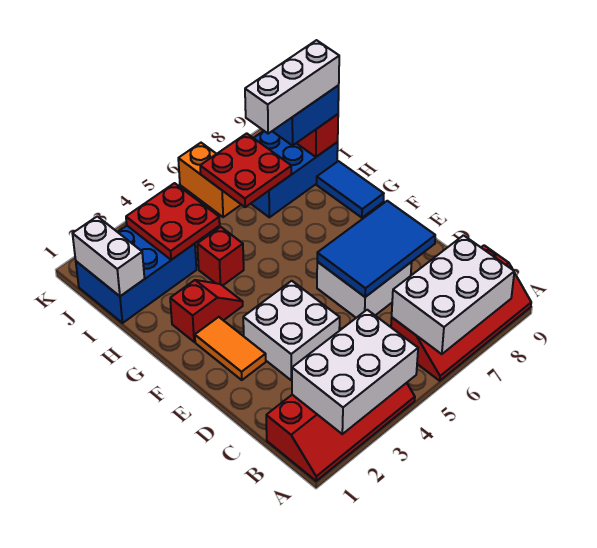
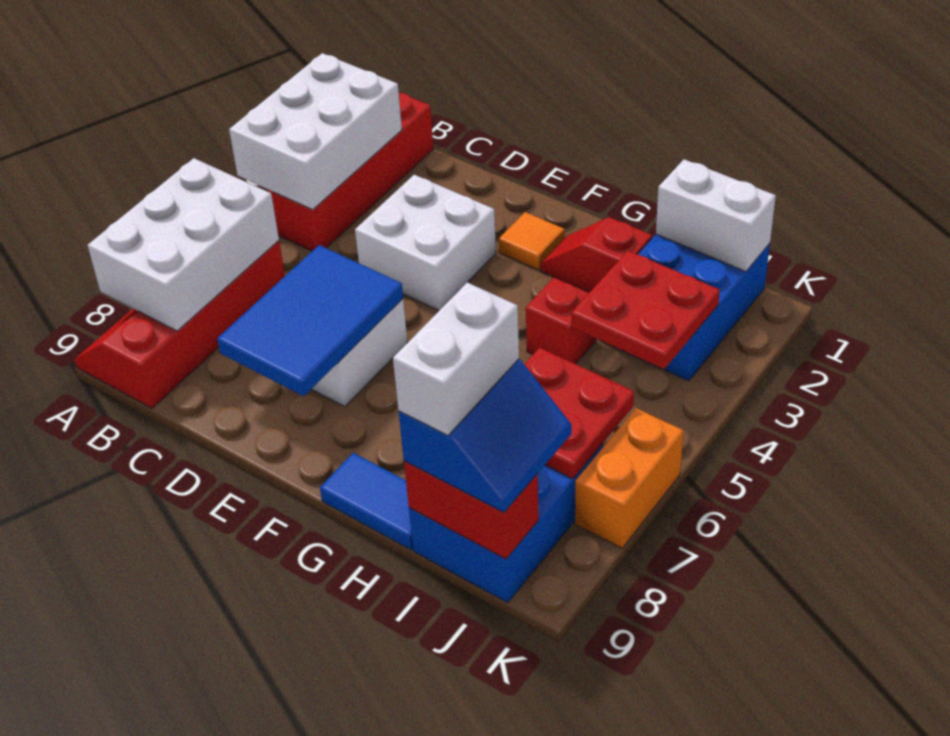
orange 1x2 tile [195,317,266,380] -> orange 1x1 tile [499,212,565,270]
red 1x2 slope [170,280,243,342] -> red 1x2 slope turned to [541,217,652,293]
white 1x3 brick [245,40,339,133] -> white 1x2 brick [393,282,519,435]
orange 1x2 brick [178,143,241,217] -> orange 1x2 brick turned to [575,408,683,548]

